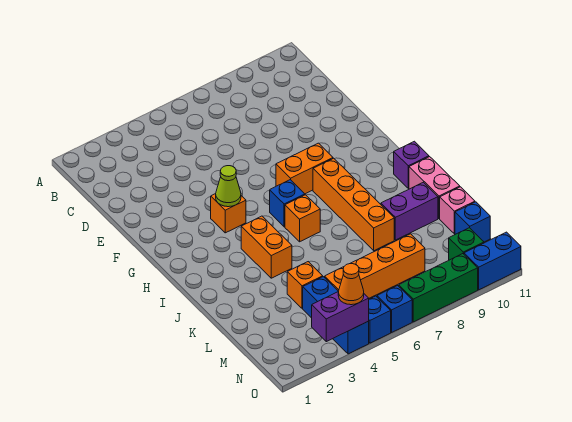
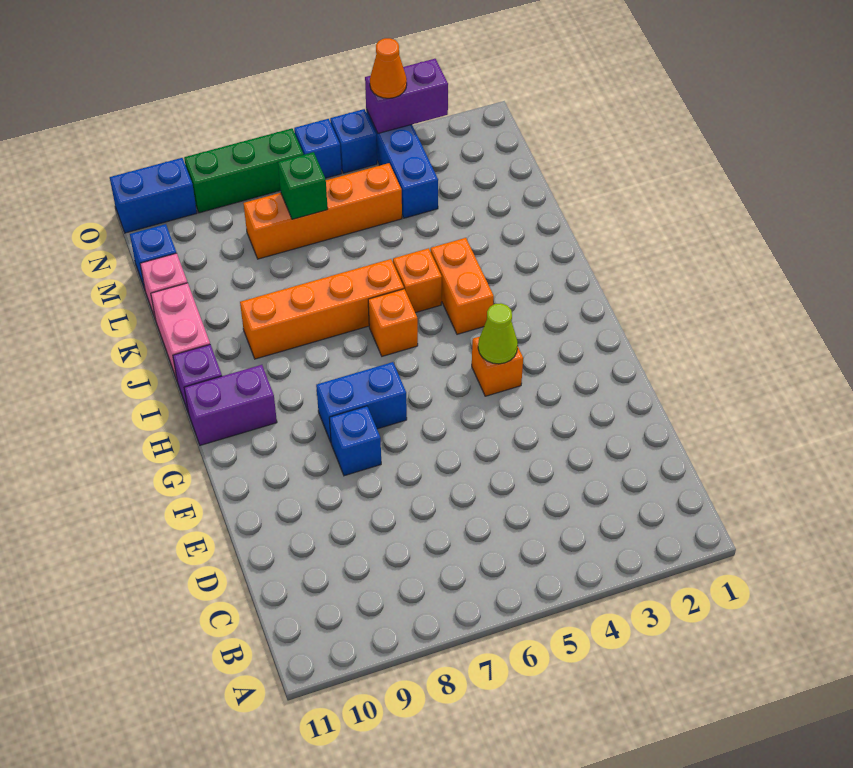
orange 1x2 brick [276,143,333,194] -> blue 1x2 brick [316,362,407,442]
blue 1x1 brick [270,180,305,227] -> blue 1x1 brick moved to [329,406,381,476]
orange 1x4 brick [313,158,394,251] -> orange 1x4 brick turned to [240,259,404,359]
purple 1x2 brick [381,182,438,240] -> purple 1x2 brick moved to [184,365,277,445]
orange 1x1 brick [287,262,323,308] -> orange 1x1 brick moved to [393,248,442,313]
green 1x1 brick [449,228,484,260] -> green 1x1 brick moved to [278,152,328,219]

